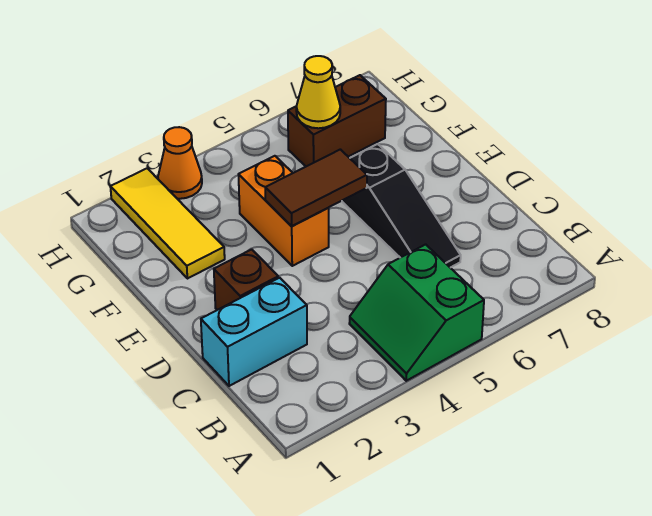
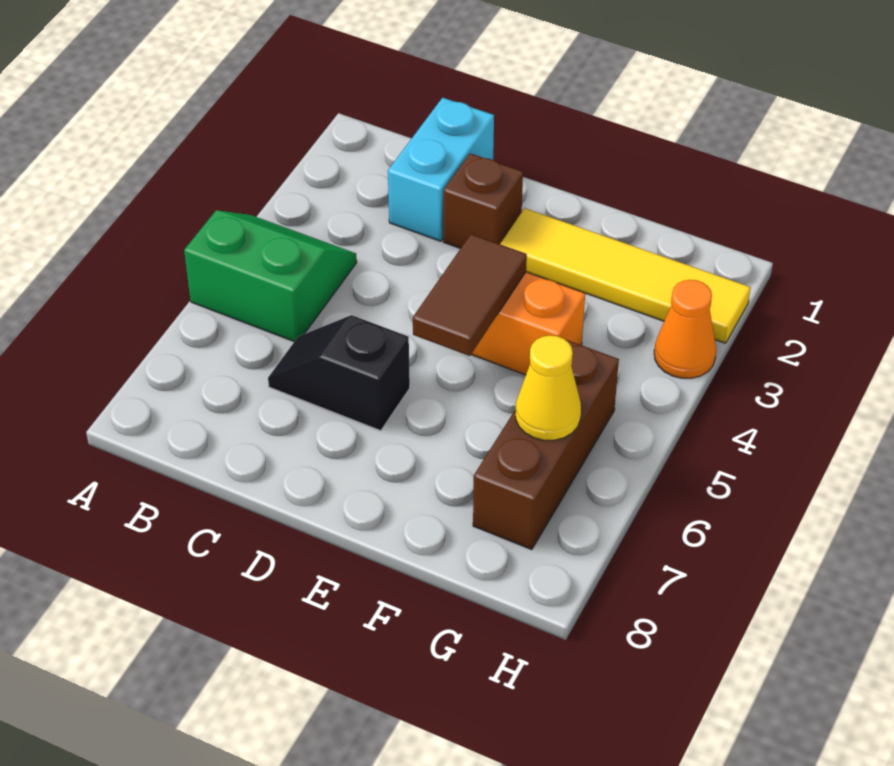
black 1x3 slope [342,144,461,268] -> black 1x2 slope [268,315,410,431]
yellow 1x3 tile [110,168,225,279] -> yellow 1x4 tile [500,208,751,343]
brown 1x2 brick [288,75,386,166] -> brown 1x3 brick [473,340,619,549]

